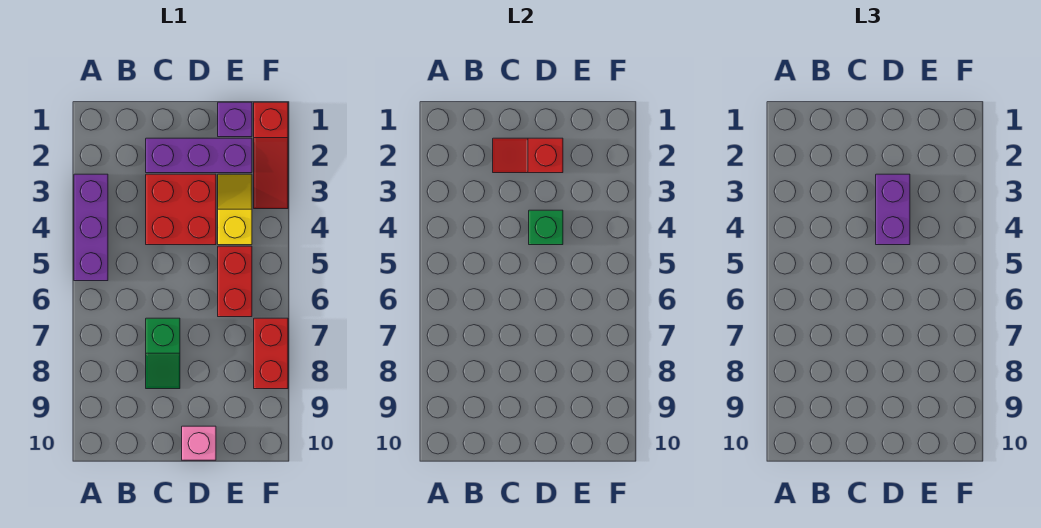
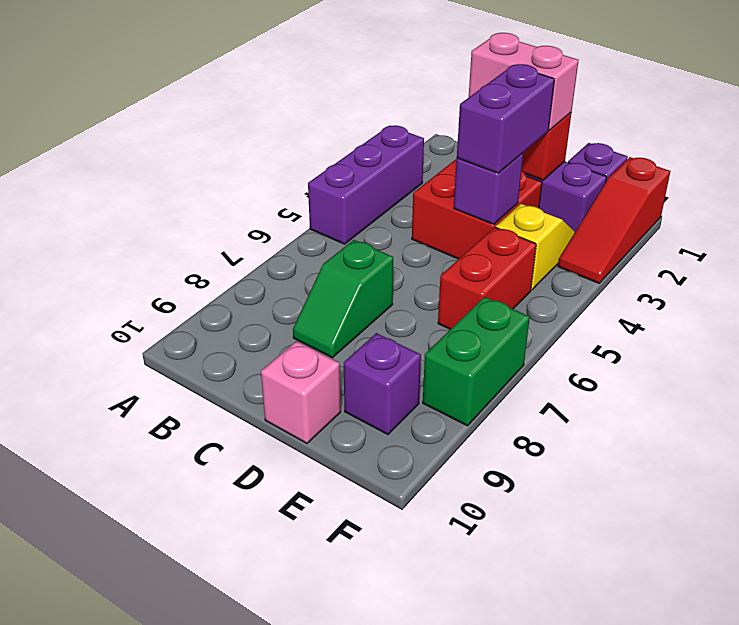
none -> pink 1x2 brick [469,33,579,130]
green 1x1 brick [529,210,563,245] -> purple 1x1 brick [454,153,523,224]
none -> purple 1x1 brick [344,333,421,434]
red 1x2 brick [254,318,288,389] -> green 1x2 brick [423,297,530,426]

